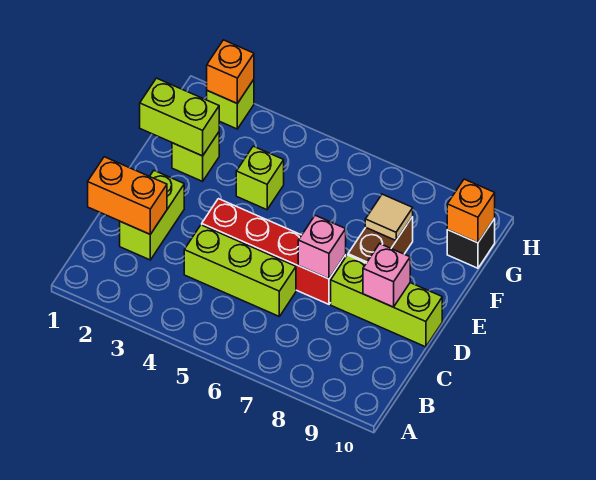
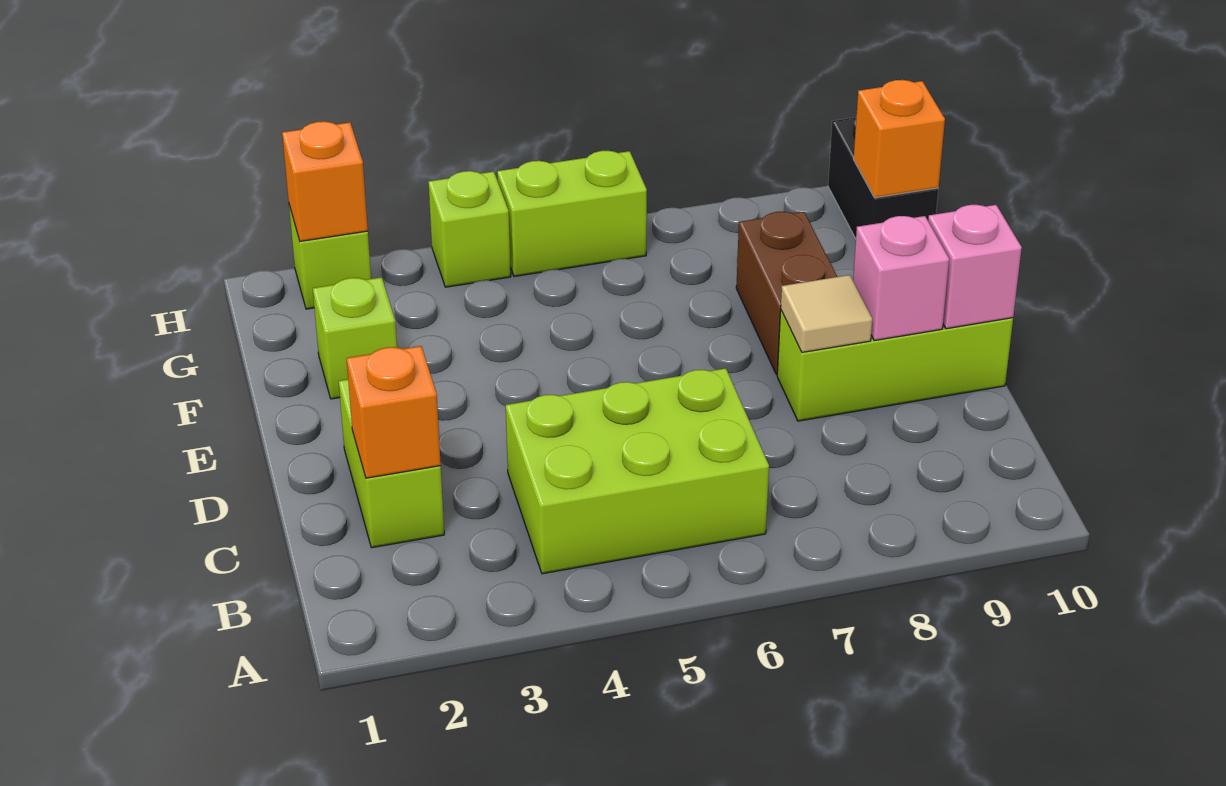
orange 1x2 brick [88,157,167,234] -> orange 1x1 brick [347,346,441,478]
lime 1x3 brick [184,225,296,316] -> lime 2x3 brick [506,368,769,574]
red 1x4 brick [202,199,346,304] -> none
pink 1x1 brick [298,215,346,279] -> pink 1x1 brick moved to [928,205,1022,329]
lime 1x2 brick [140,78,219,156] -> lime 1x2 brick moved to [497,151,647,277]
lime 1x1 brick [236,146,284,210] -> lime 1x1 brick moved to [428,171,511,287]
tan 1x1 tile [365,194,413,240] -> tan 1x1 tile moved to [781,275,872,352]
black 1x1 brick [447,219,495,268] -> black 1x2 brick [828,117,938,239]

